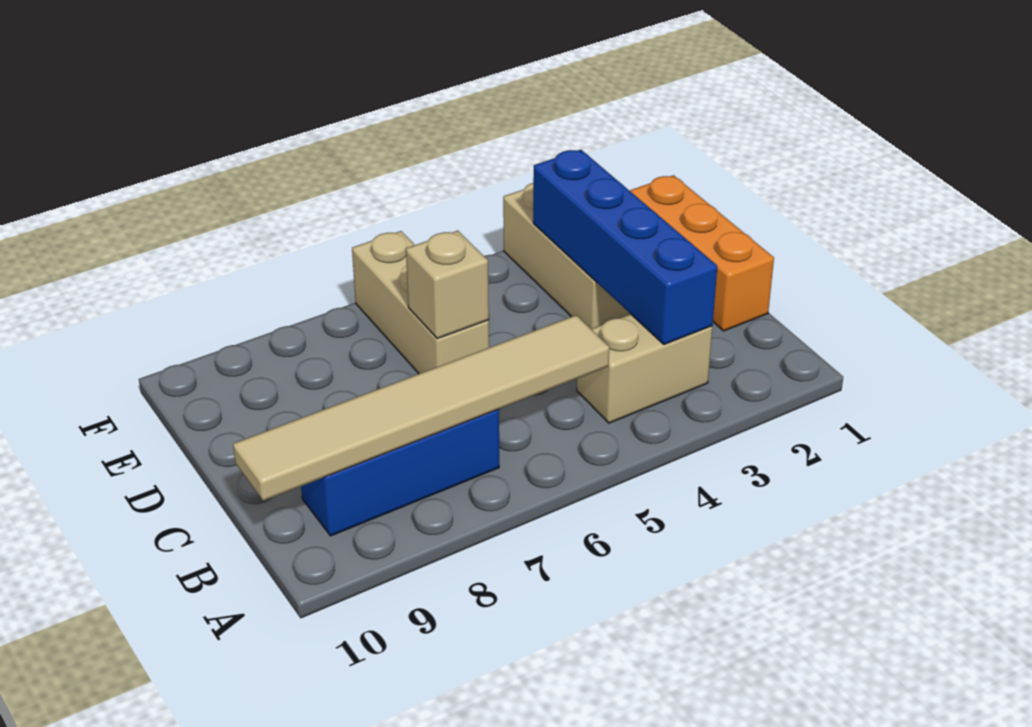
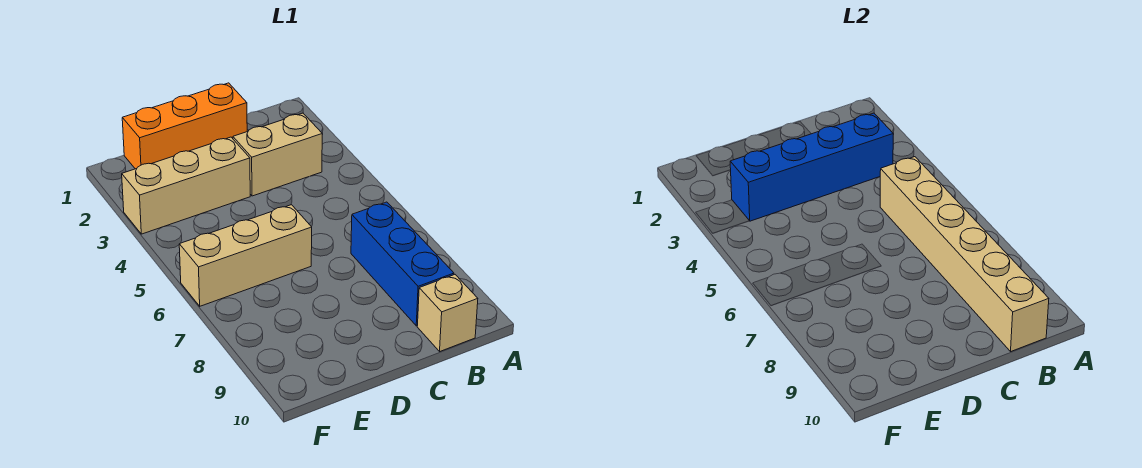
tan 1x2 brick [577,314,712,423] -> tan 1x2 brick turned to [233,113,322,196]
tan 1x6 tile [233,315,609,501] -> tan 1x6 brick [880,157,1049,351]
tan 1x1 brick [406,231,489,339] -> tan 1x1 brick moved to [417,275,478,351]

